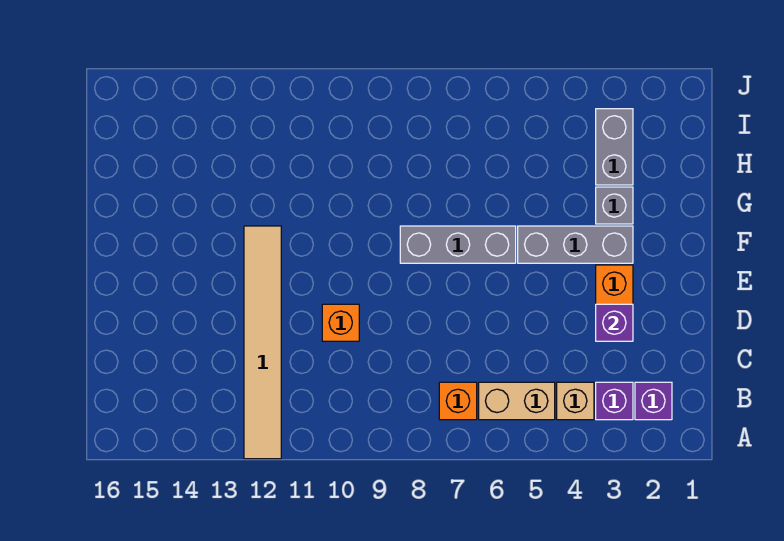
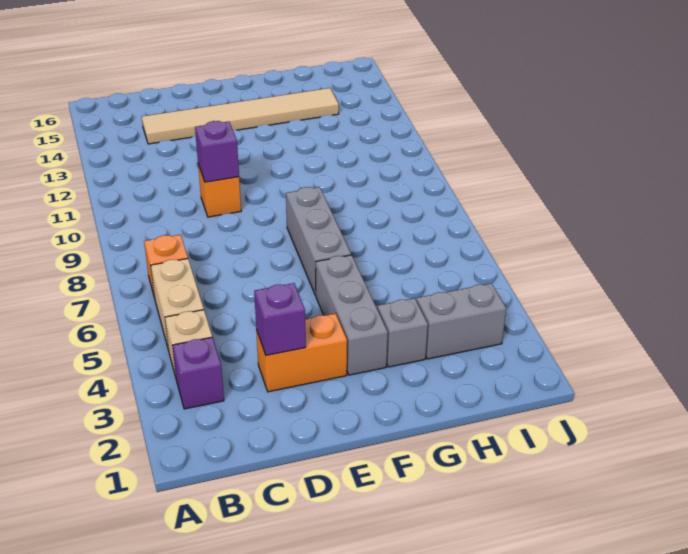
tan 1x6 tile [244,226,281,459] -> tan 1x6 tile moved to [142,88,339,144]
purple 1x1 brick [635,382,672,420] -> purple 1x1 brick moved to [195,121,239,182]

